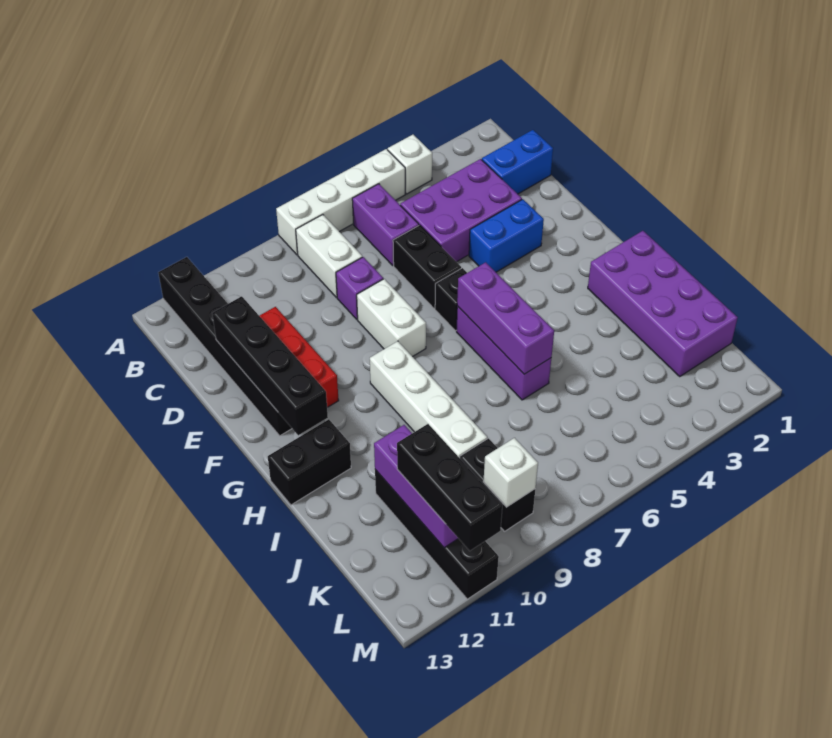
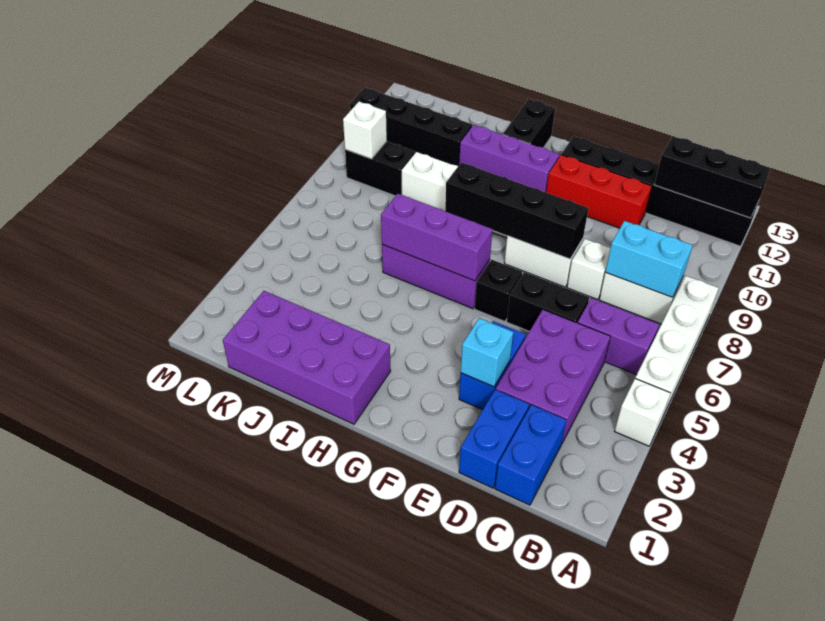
none -> cyan 1x2 brick [605,221,693,297]
none -> blue 1x2 brick [459,389,529,488]
purple 1x1 brick [336,257,383,319] -> white 1x1 brick [567,239,610,300]
black 1x4 brick [212,296,328,435] -> black 1x4 brick moved to [445,163,588,259]
none -> cyan 1x1 brick [461,318,513,387]
purple 1x3 brick [374,425,458,548] -> purple 1x3 brick moved to [459,125,560,192]
black 1x3 brick [397,424,502,551] -> black 1x3 brick moved to [654,136,771,218]

